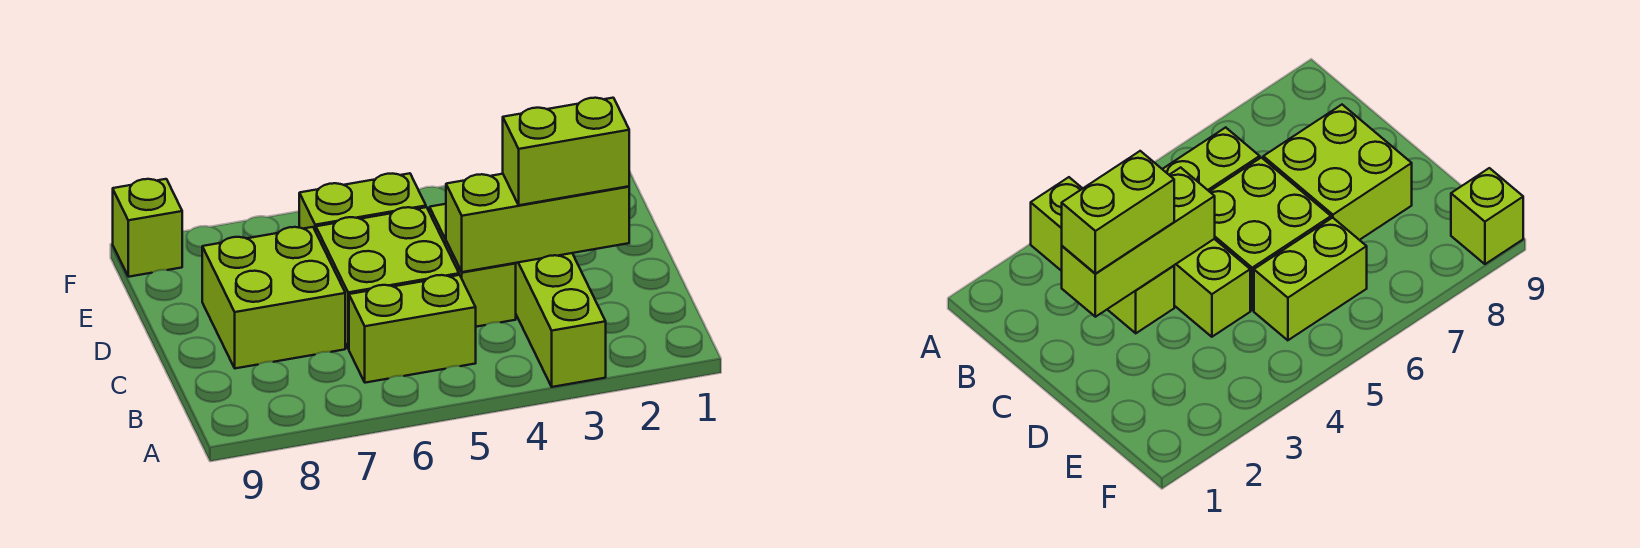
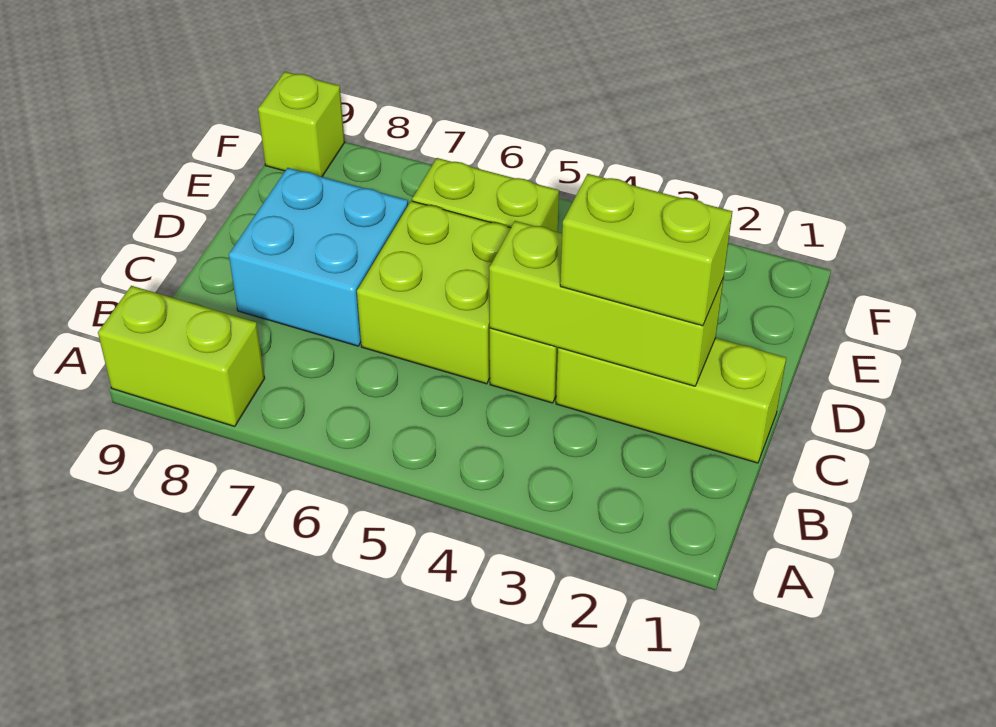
lime 1x3 brick [516,253,606,387] -> lime 1x3 brick turned to [556,338,786,463]
lime 1x2 brick [349,275,476,383] -> lime 1x2 brick moved to [98,286,265,426]
lime 2x2 brick [202,227,345,368] -> cyan 2x2 brick [229,168,408,346]

